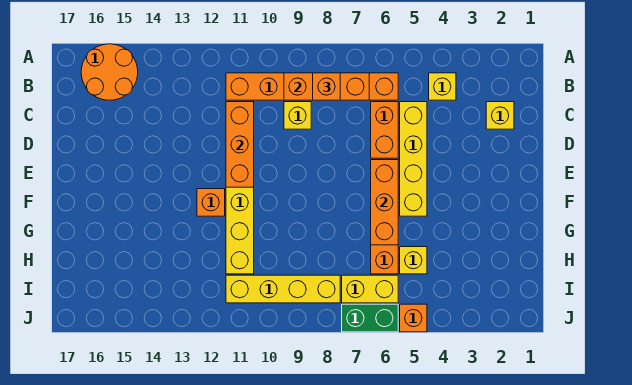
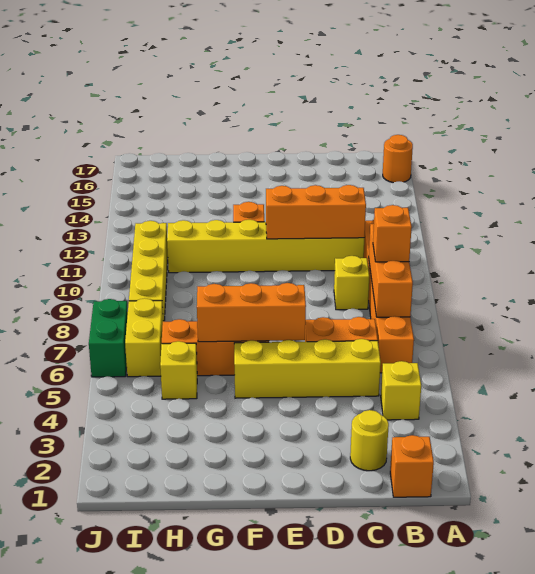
orange 2x2 round brick [81,44,138,100] -> orange 1x1 round brick [383,135,413,183]
yellow 1x1 brick [486,102,514,129] -> yellow 1x1 round brick [350,410,389,471]
orange 1x1 brick [400,304,427,332] -> orange 1x1 brick moved to [390,435,434,497]

